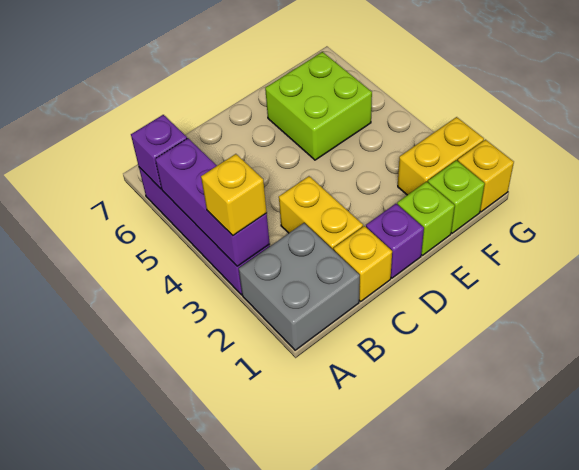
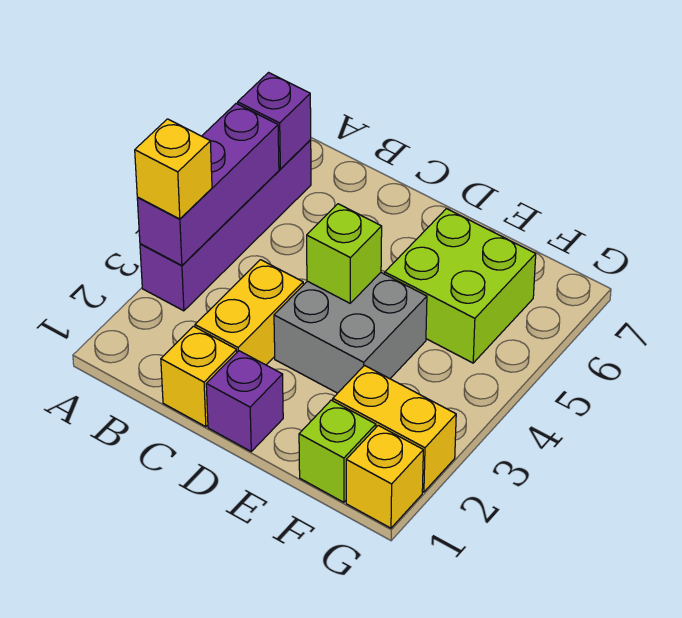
grey 2x2 brick [239,223,360,350] -> grey 2x2 brick moved to [274,273,427,393]
lime 1x1 brick [397,182,455,255] -> lime 1x1 brick moved to [307,204,382,303]

